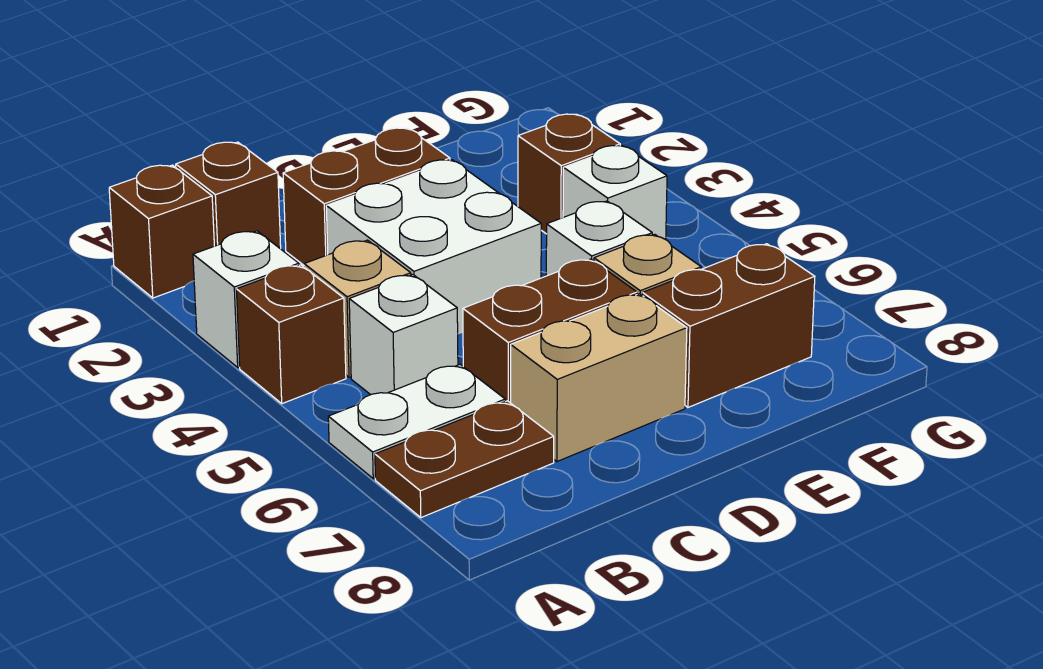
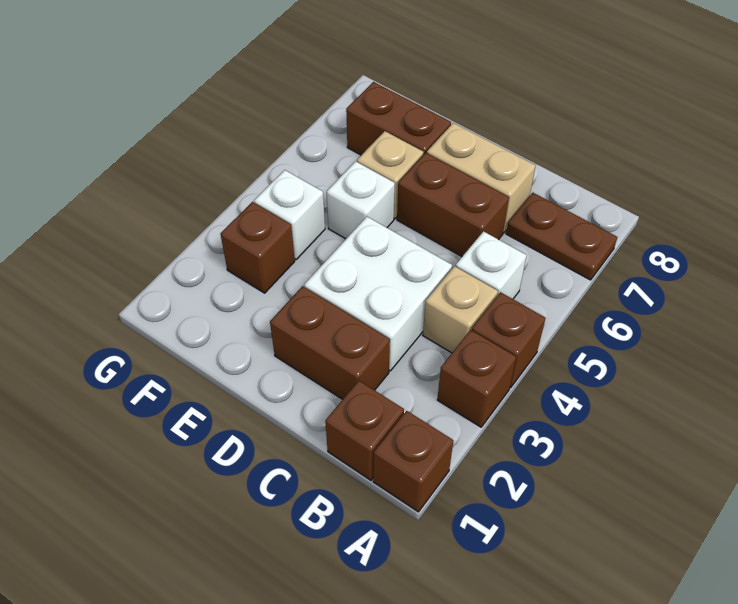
white 1x1 brick [193,231,299,367] -> brown 1x1 brick [437,330,516,427]
white 1x2 plate [328,365,505,479] -> none

